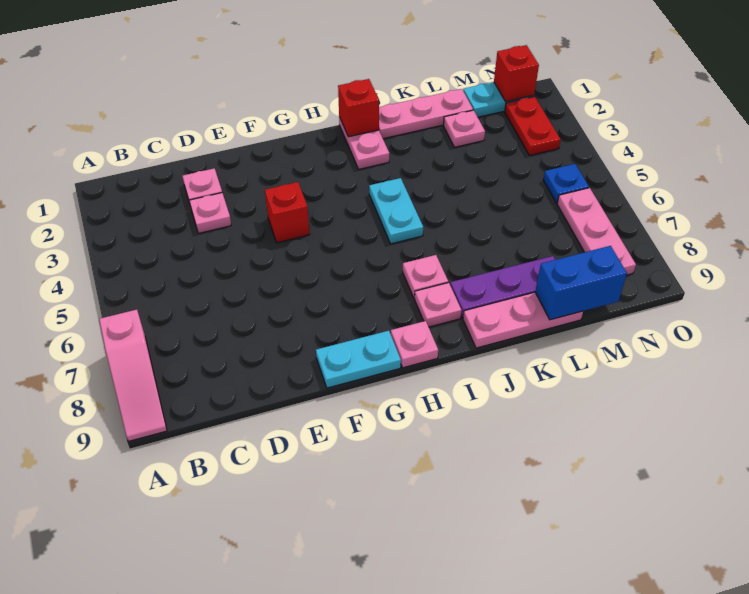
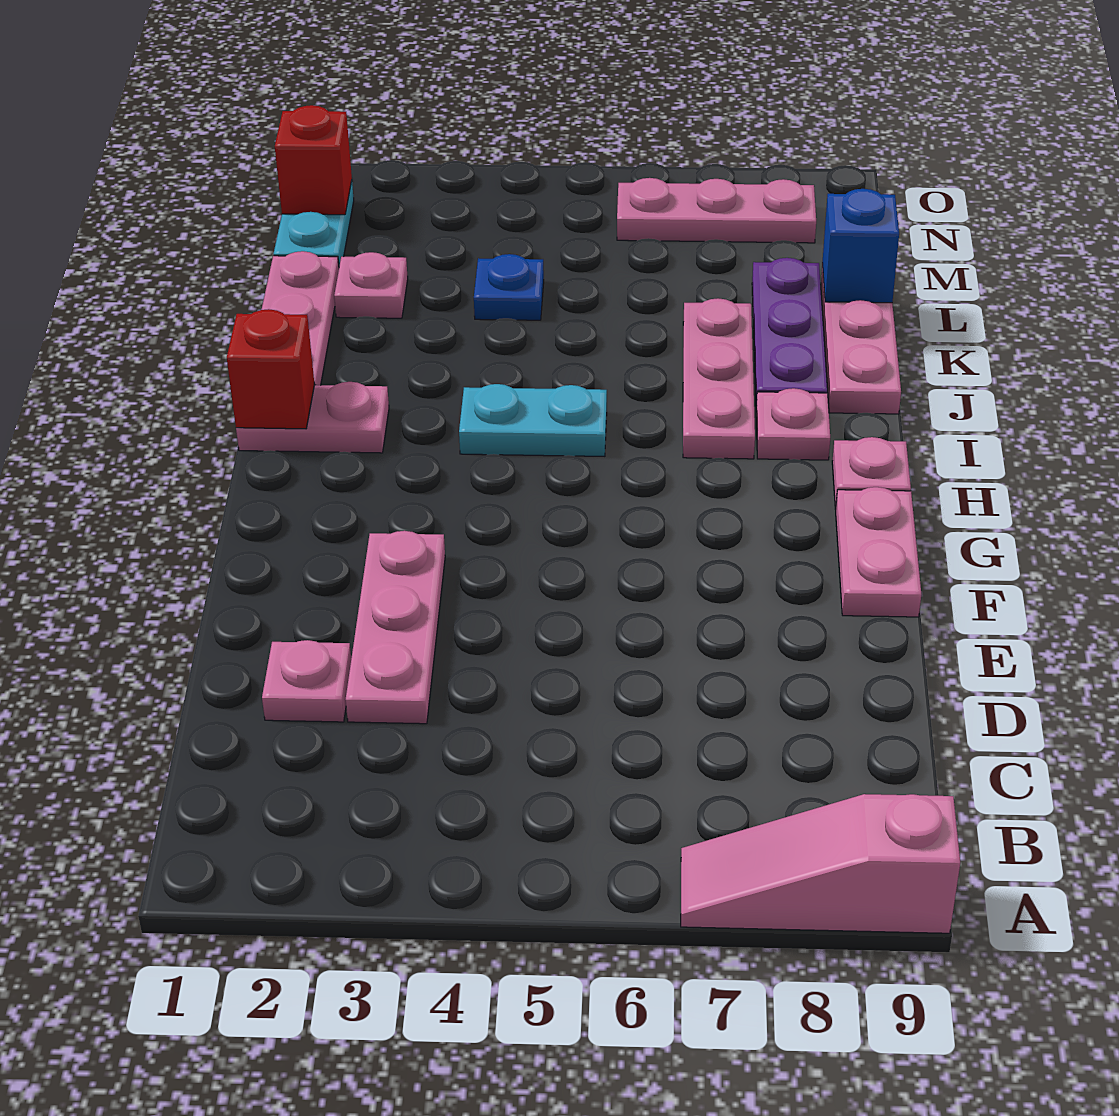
pink 1x3 slope [99,310,167,441] -> pink 1x3 slope turned to [681,794,960,933]
pink 1x1 plate [189,193,231,233] -> pink 1x3 plate [346,531,445,724]
red 1x1 brick [265,182,310,243] -> none
cyan 1x2 plate [316,331,401,388] -> pink 1x2 plate [836,487,921,617]
pink 1x1 plate [403,255,448,299] -> pink 1x3 plate [683,298,755,459]
blue 1x2 brick [535,246,627,320] -> blue 1x1 brick [822,189,899,303]
red 1x2 plate [505,97,561,156] -> none
blue 1x1 plate [543,164,589,203] -> blue 1x1 plate moved to [474,254,544,320]

